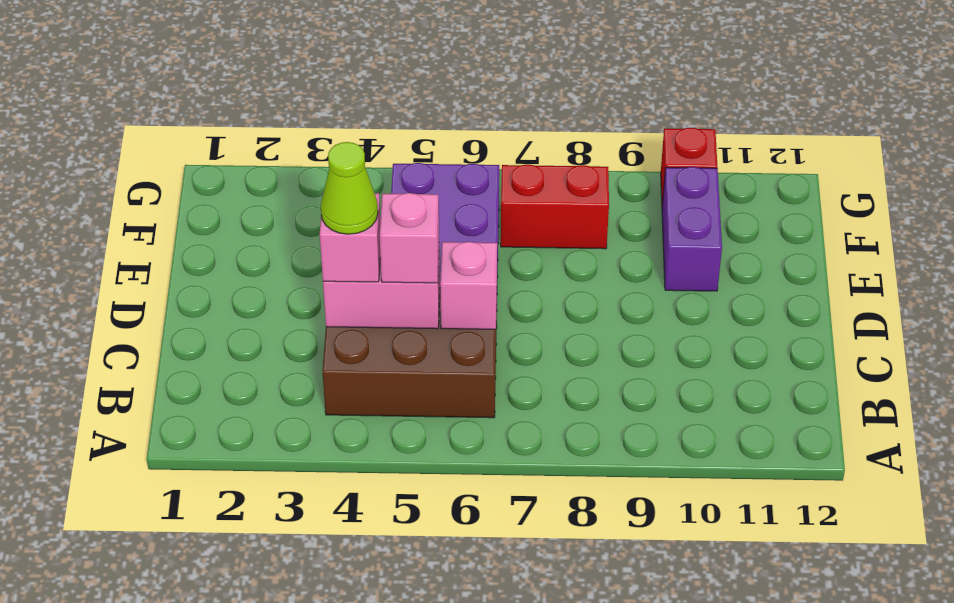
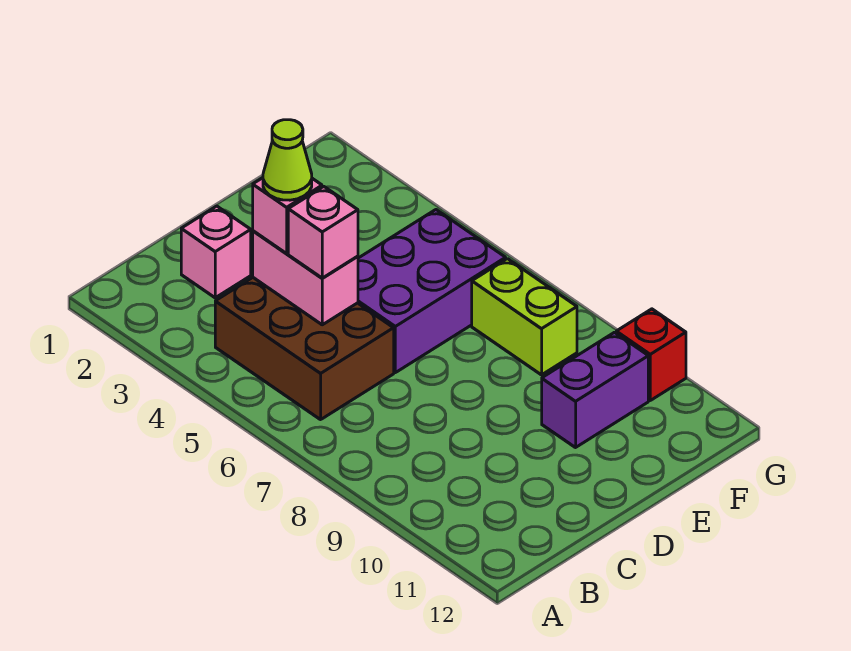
pink 1x1 brick [440,242,497,329] -> pink 1x1 brick moved to [181,206,251,298]
red 1x2 brick [501,164,609,249] -> lime 1x2 brick [472,259,577,375]

